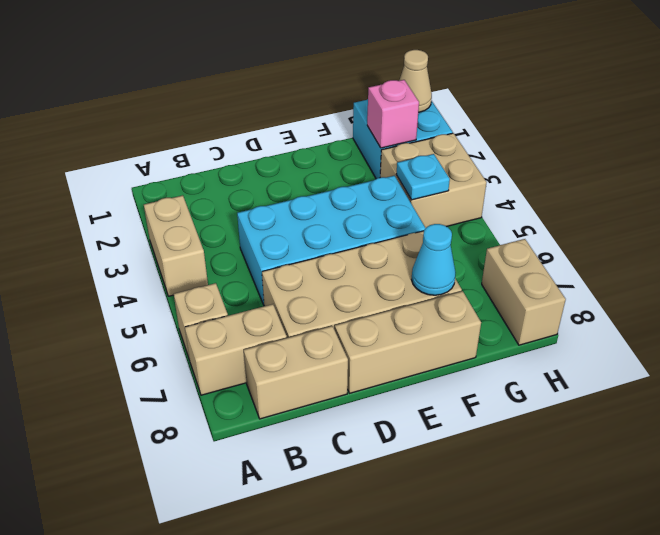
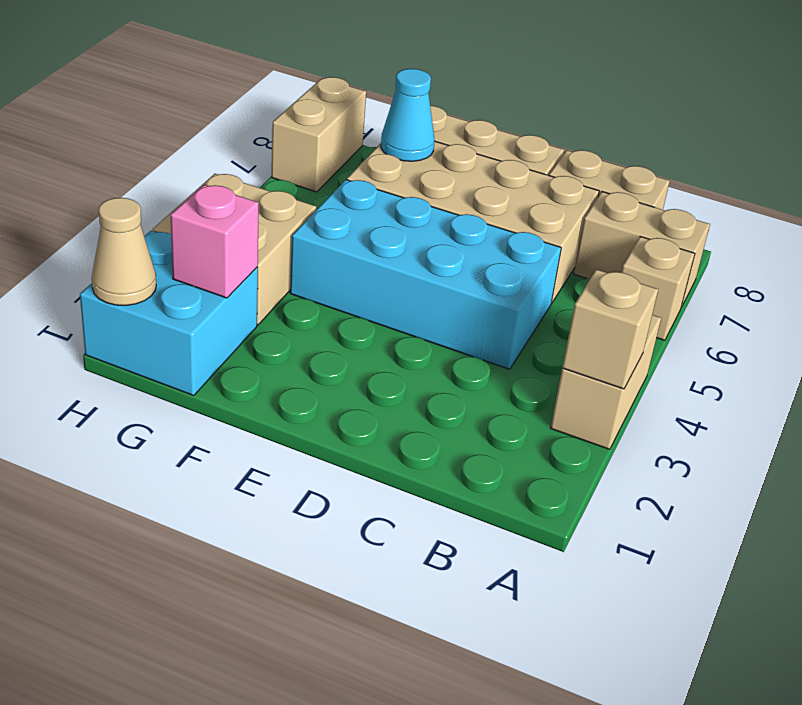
none -> tan 1x1 brick [562,269,658,389]
cyan 1x1 plate [396,154,450,200] -> none

